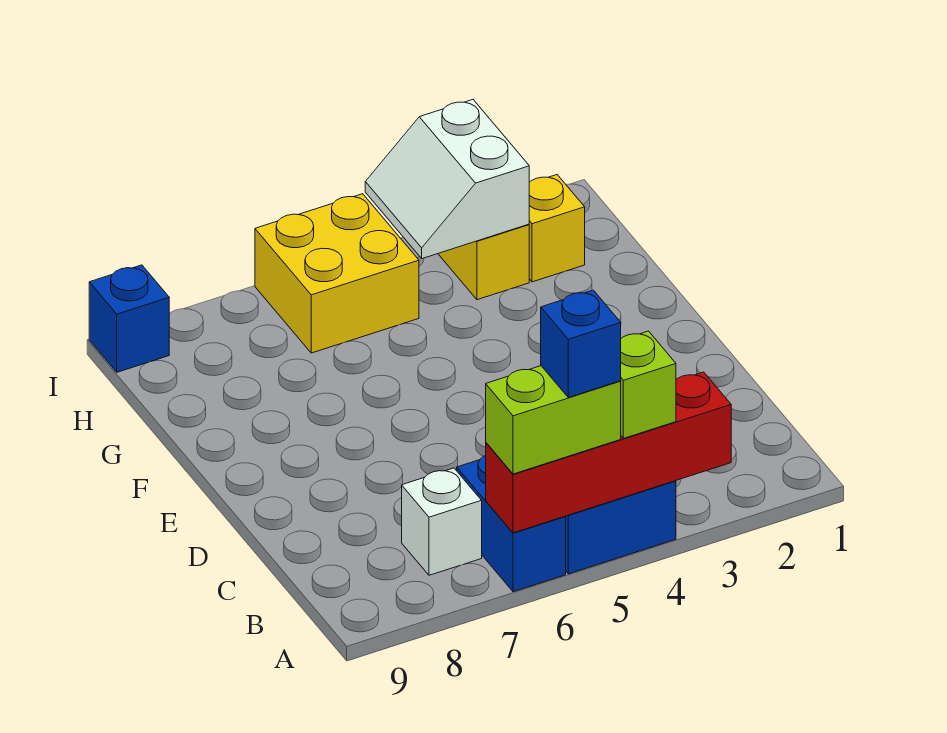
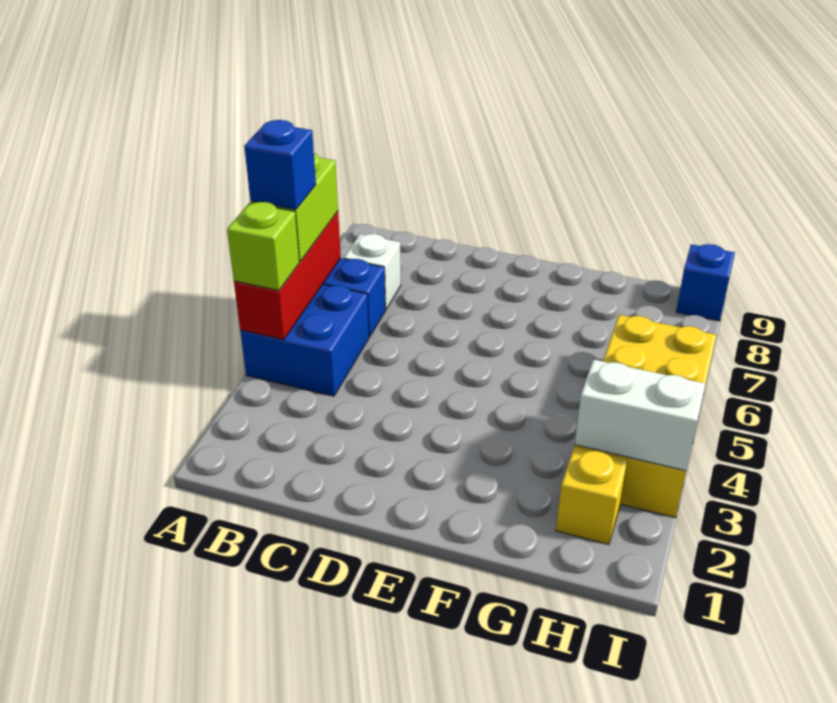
red 1x4 brick [486,372,731,533] -> red 1x3 brick [234,211,341,340]

